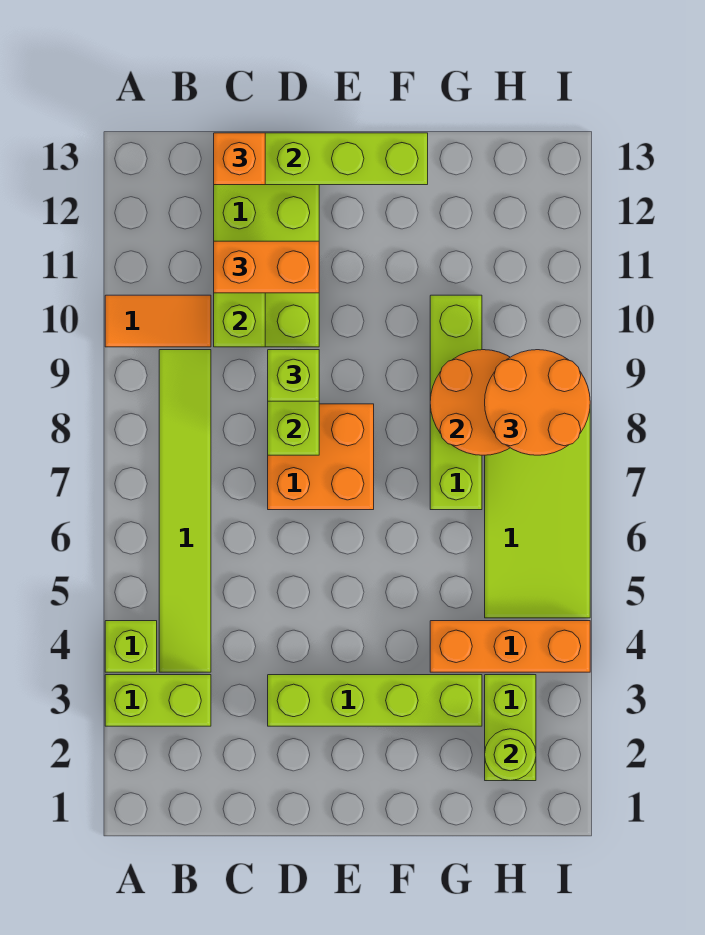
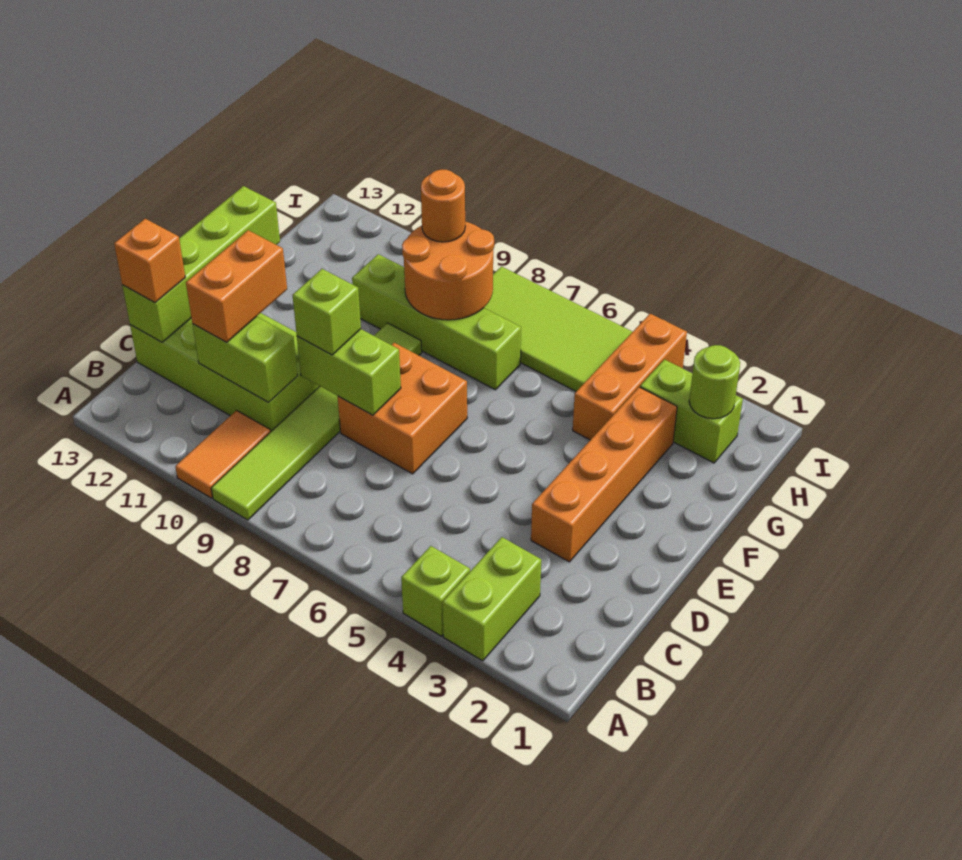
lime 1x6 tile [159,350,211,672] -> lime 1x6 tile turned to [211,323,422,520]
lime 1x4 brick [268,675,482,726] -> orange 1x4 brick [531,387,677,562]
orange 2x2 round brick [485,350,590,455] -> orange 1x1 round brick [421,169,465,242]

